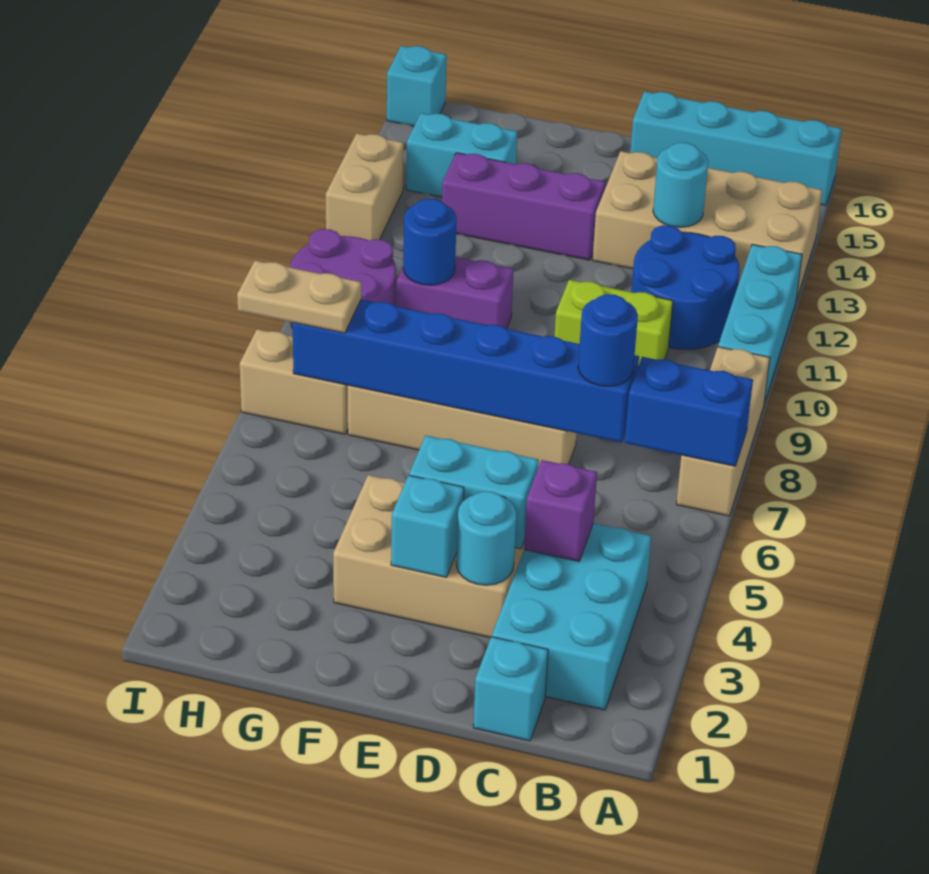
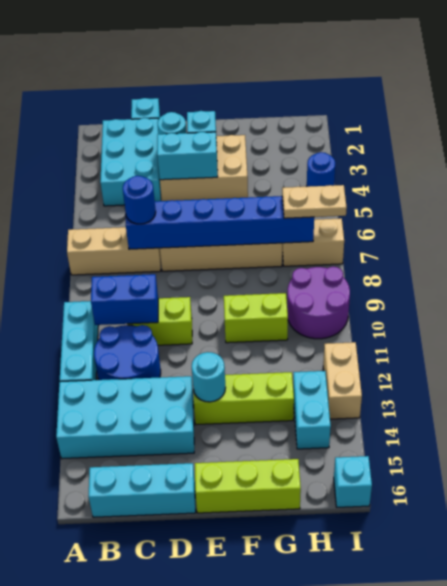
tan 1x3 brick [676,347,770,516] -> tan 1x3 brick turned to [67,227,161,275]
blue 1x2 brick [625,357,753,466] -> blue 1x2 brick moved to [91,274,158,325]
tan 2x4 brick [593,151,822,300] -> cyan 2x4 brick [56,376,194,459]
cyan 1x4 brick [630,91,842,205] -> cyan 1x3 brick [88,463,196,517]
purple 1x1 brick [524,460,597,561] -> none
cyan 1x1 round brick [653,143,708,227] -> cyan 1x1 round brick moved to [192,352,226,402]
purple 1x3 brick [442,153,605,260] -> lime 1x3 brick [193,372,294,425]
none -> lime 1x3 brick [195,459,301,513]
purple 1x2 brick [397,257,514,329] -> lime 1x2 brick [224,293,288,343]
blue 1x1 round brick [403,199,457,285] -> blue 1x1 round brick moved to [307,152,335,187]
cyan 1x2 brick [406,113,517,197] -> cyan 1x2 brick turned to [293,371,331,449]

